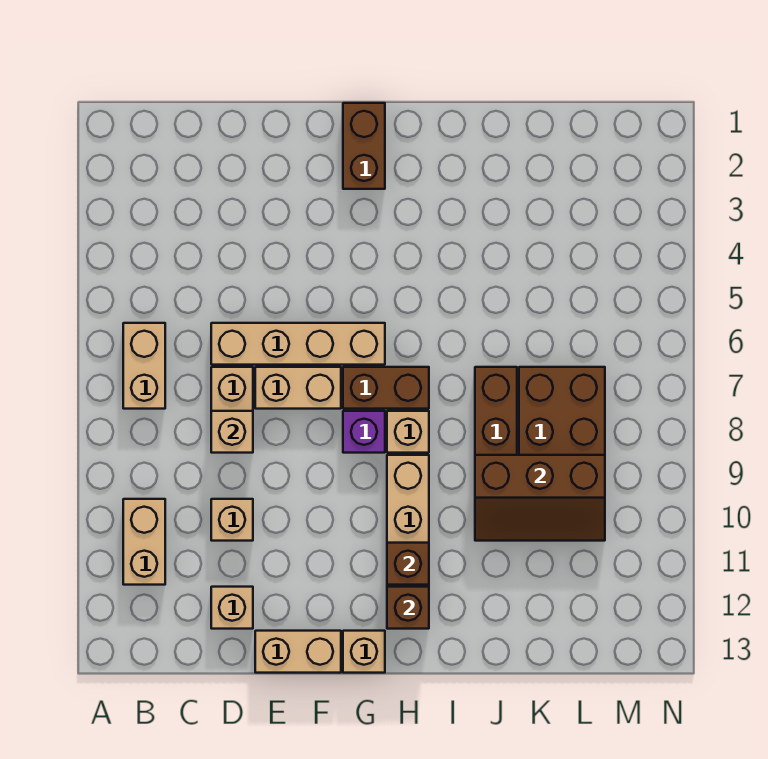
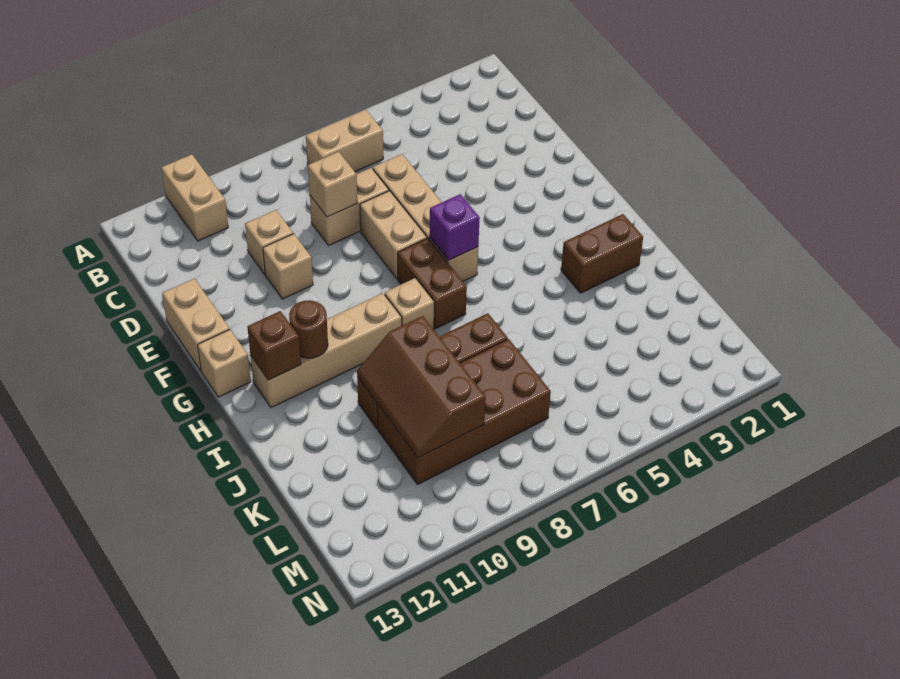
tan 1x2 brick [123,499,165,585] -> tan 1x2 brick turned to [162,154,228,241]
tan 1x1 brick [211,587,253,629] -> tan 1x1 brick moved to [263,234,313,299]
brown 1x2 brick [343,103,385,189] -> brown 1x2 brick moved to [561,214,643,293]
purple 1x1 brick [343,411,385,453] -> purple 1x1 brick moved to [430,194,480,260]
brown 1x1 brick [387,543,429,585] -> brown 1x1 round brick [289,300,328,358]

